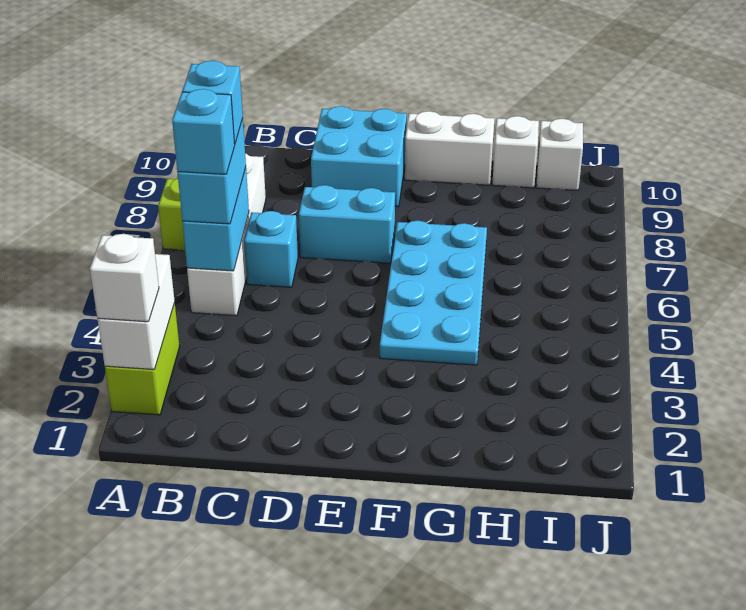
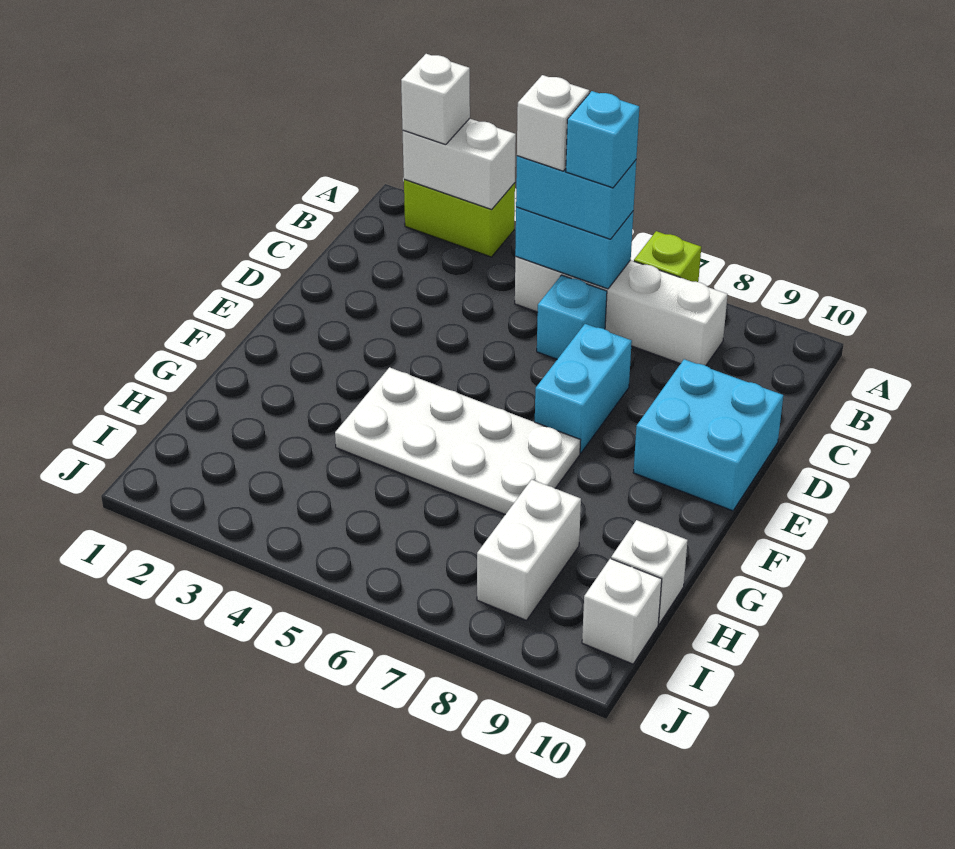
cyan 1x1 brick [172,89,235,174] -> white 1x1 brick [517,75,589,171]
cyan 2x4 plate [380,221,487,365] -> white 2x4 plate [335,367,581,515]
white 1x2 brick [405,111,494,185] -> white 1x2 brick moved to [477,480,581,620]

